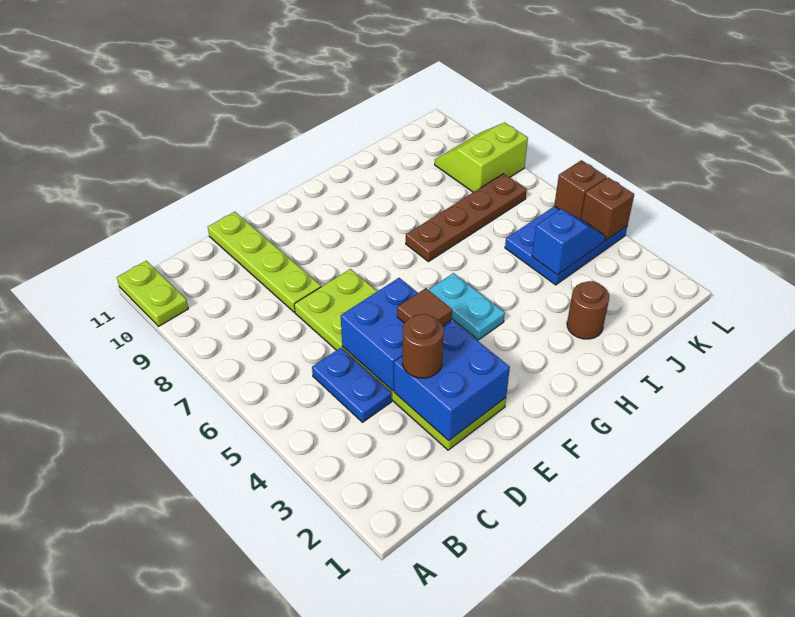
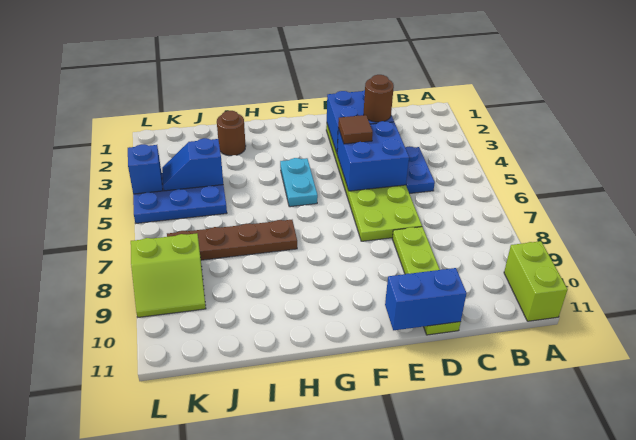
lime 1x2 plate [117,261,188,326] -> lime 1x2 brick [504,241,568,321]
none -> blue 1x2 brick [385,268,467,330]
brown 1x1 brick [581,177,634,241] -> blue 1x1 brick [128,144,163,194]
brown 1x1 brick [554,160,607,219] -> none

